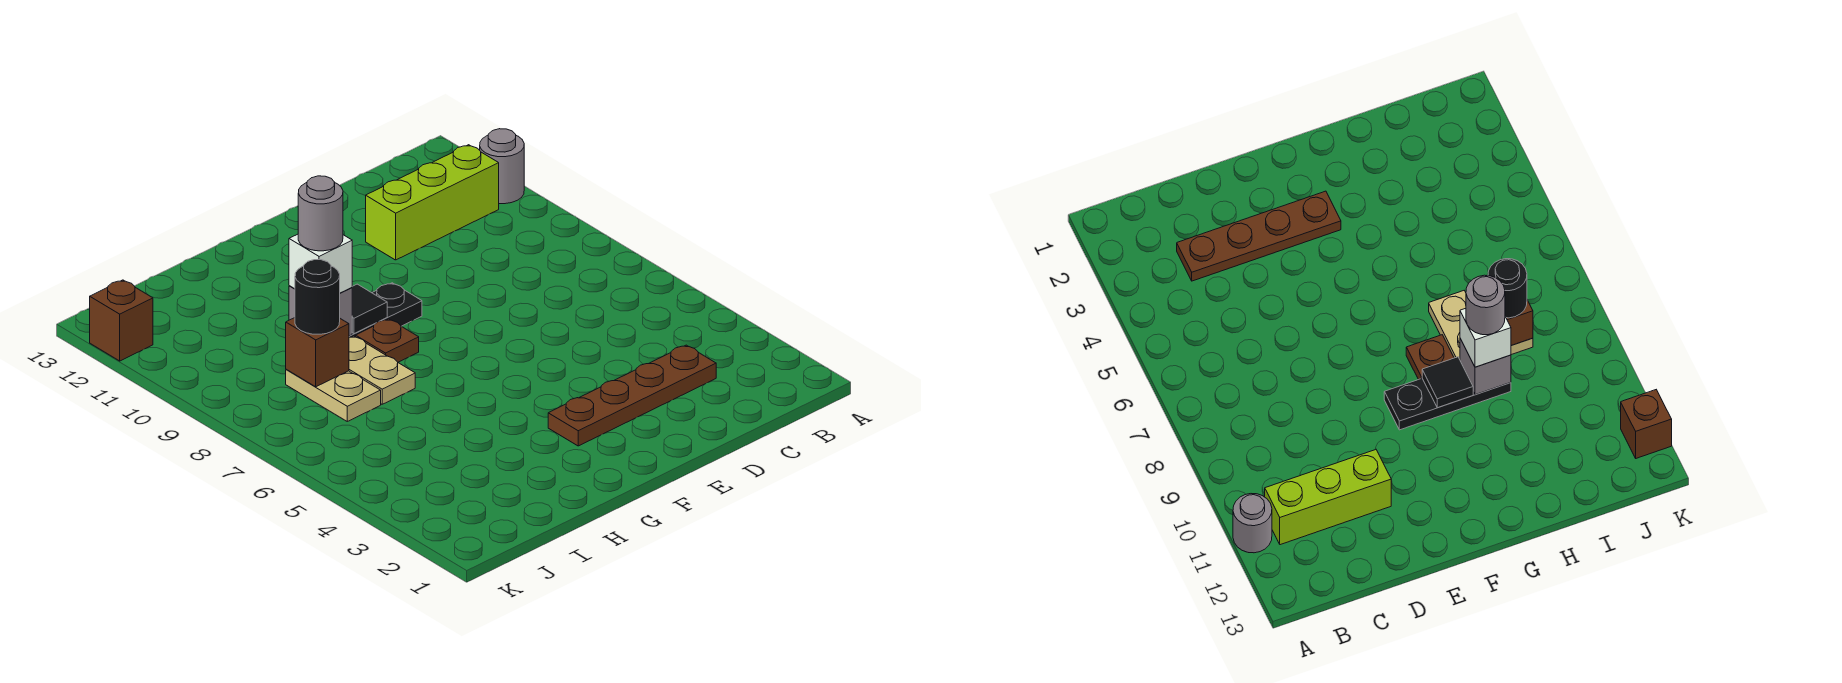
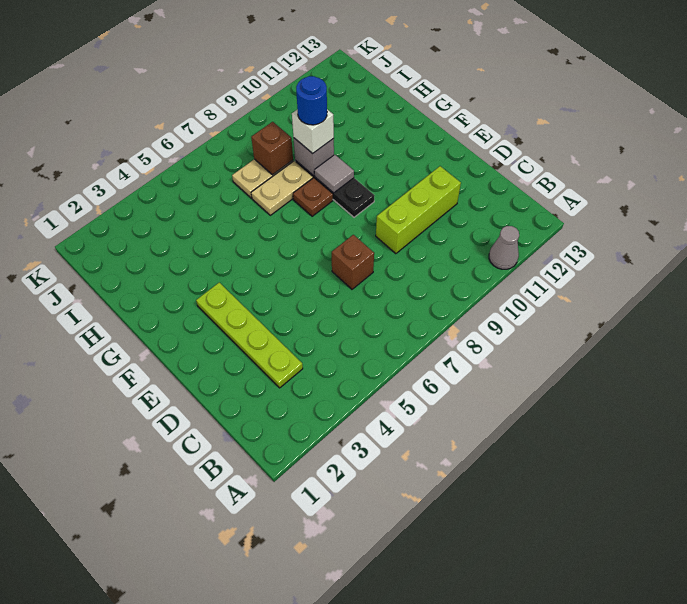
grey 1x1 round brick [480,129,524,204] -> grey 1x1 cone [489,226,519,269]
lime 1x3 brick [366,145,499,260] -> lime 1x3 brick turned to [376,166,461,254]
brown 1x4 plate [548,345,716,446] -> lime 1x4 plate [196,282,303,388]
black 1x1 tile [352,284,387,334] -> grey 1x1 tile [314,155,354,193]
grey 1x1 round brick [298,176,343,251] -> blue 1x1 round brick [296,76,327,125]
black 1x1 round brick [295,260,340,334] -> none
brown 1x1 brick [90,280,153,361] -> brown 1x1 brick moved to [332,235,374,289]

